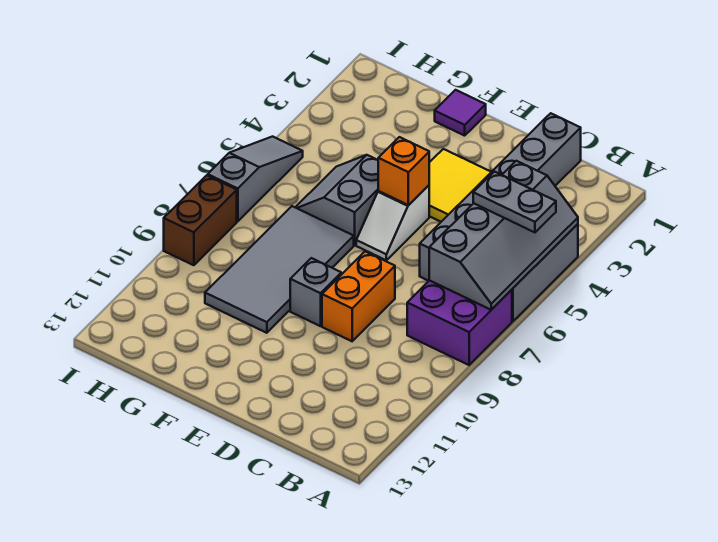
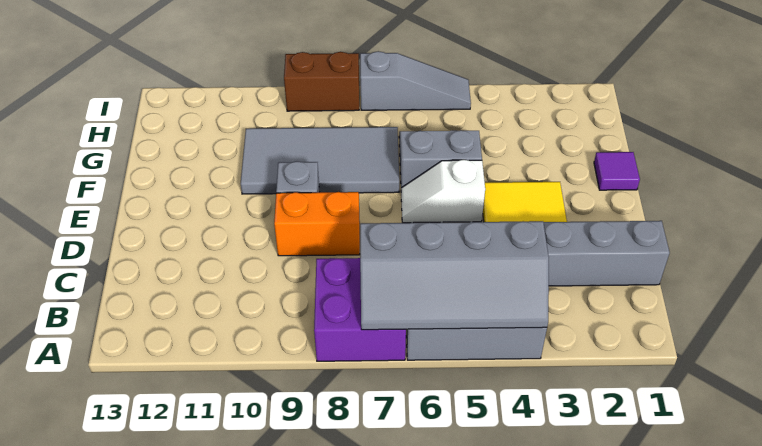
grey 1x2 plate [473,172,556,232] -> none
orange 1x1 brick [378,137,429,205] -> none

